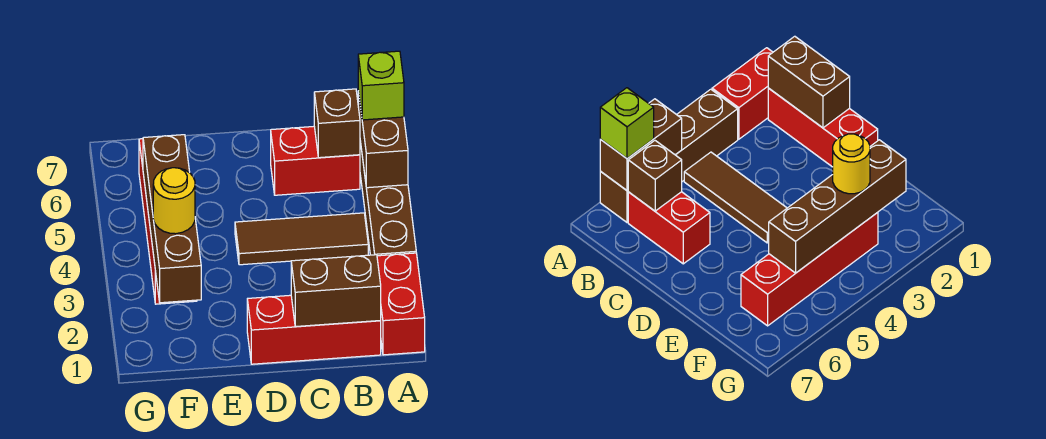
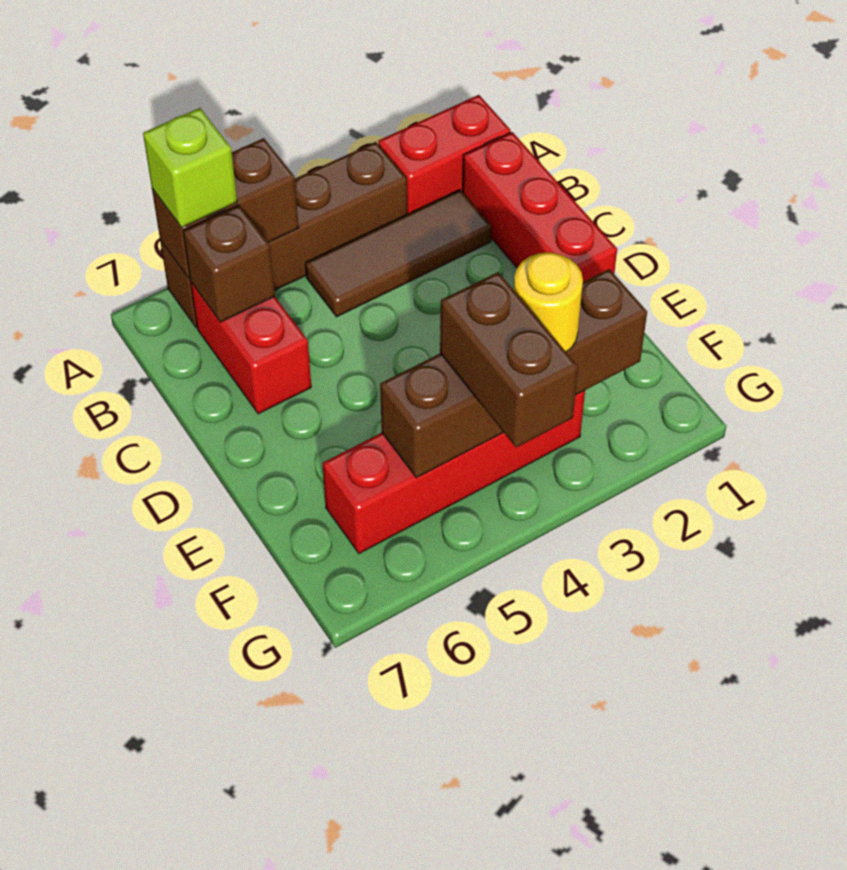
brown 1x2 brick [291,255,381,327] -> brown 1x2 brick moved to [440,272,578,448]
brown 1x3 tile [235,213,368,265] -> brown 1x3 tile turned to [305,190,492,317]

